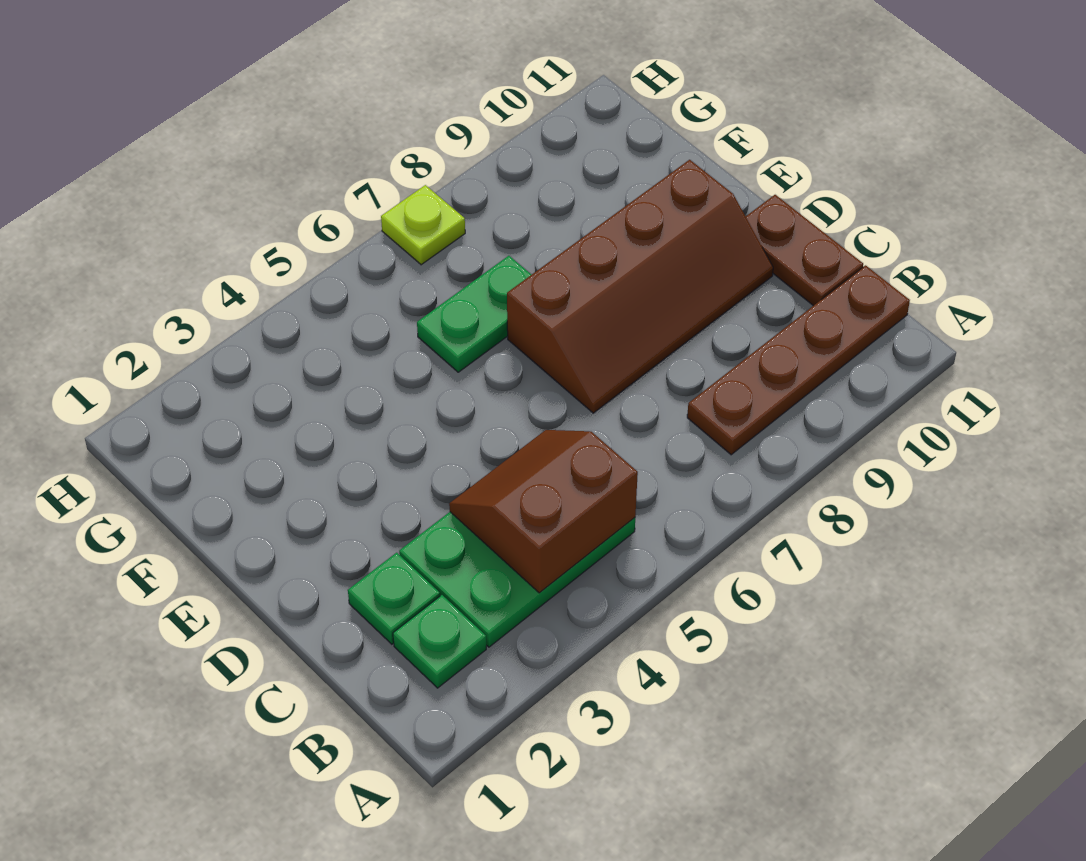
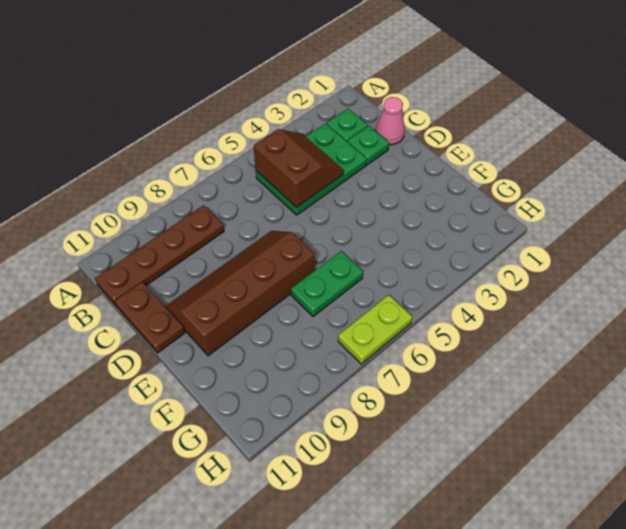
brown 2x2 slope [449,430,638,593] -> brown 2x2 slope turned to [254,129,344,208]
none -> pink 1x1 cone [375,97,405,145]
lime 1x1 plate [381,185,465,265] -> lime 1x2 plate [338,295,412,364]

